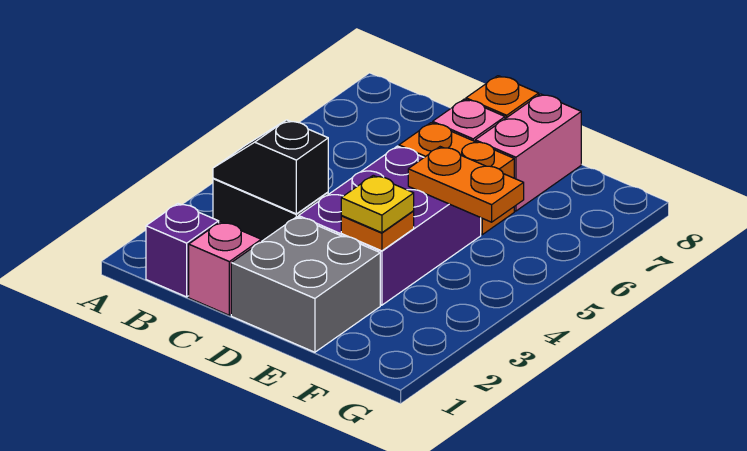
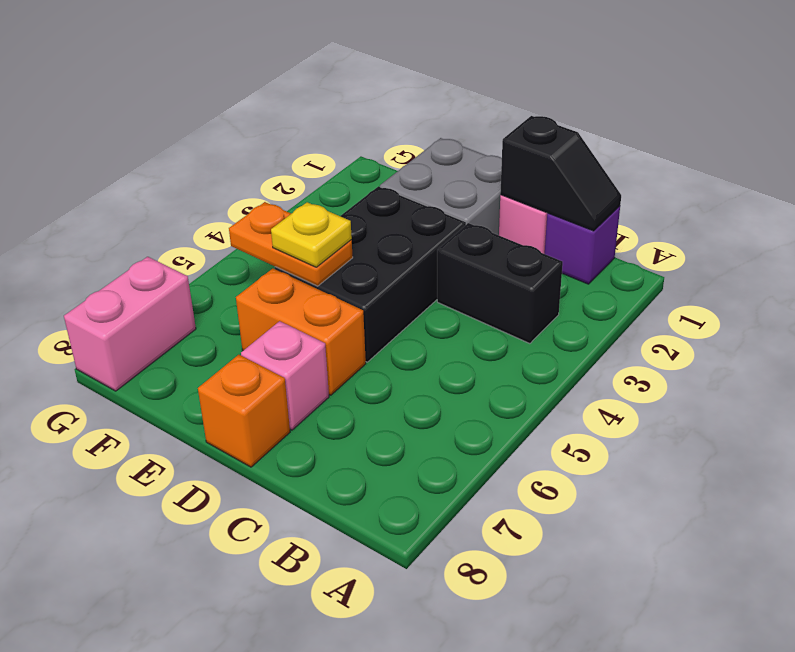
black 1x2 slope [213,120,328,214] -> black 1x2 slope moved to [500,116,621,231]
purple 2x3 brick [298,146,481,305] -> black 2x3 brick [275,186,466,362]
orange 1x1 plate [341,211,414,251] -> none
yellow 1x1 plate [341,175,414,233] -> yellow 1x1 plate moved to [271,202,352,267]
pink 1x2 brick [475,94,581,211] -> pink 1x2 brick moved to [64,257,196,391]

